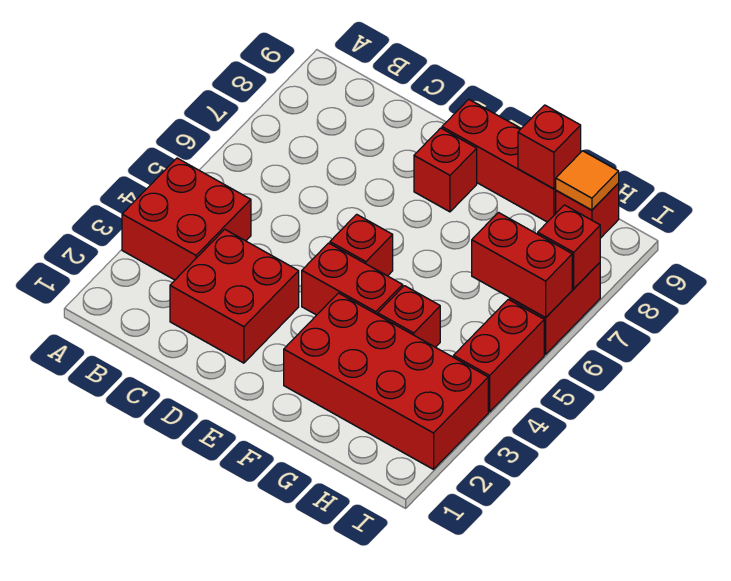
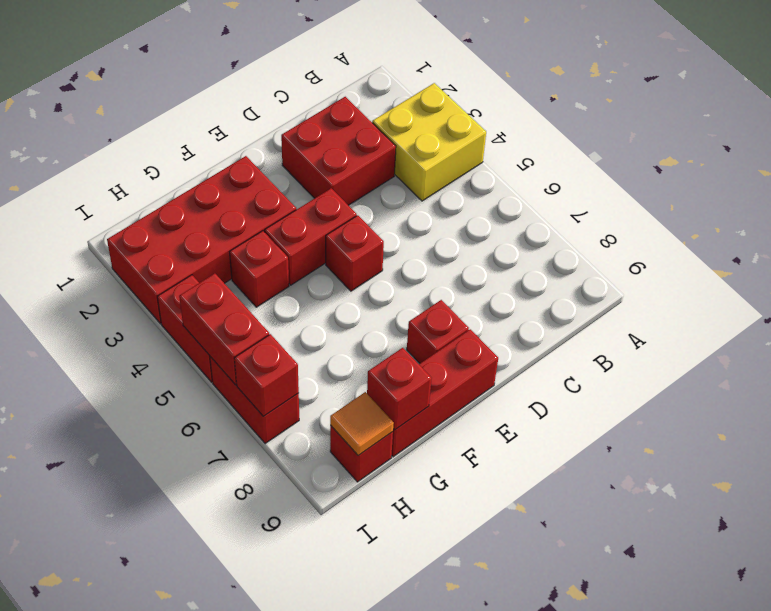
red 2x2 brick [122,158,251,280] -> yellow 2x2 brick [372,83,486,201]
red 1x2 brick [472,213,572,318] -> red 1x2 brick turned to [179,274,269,385]

